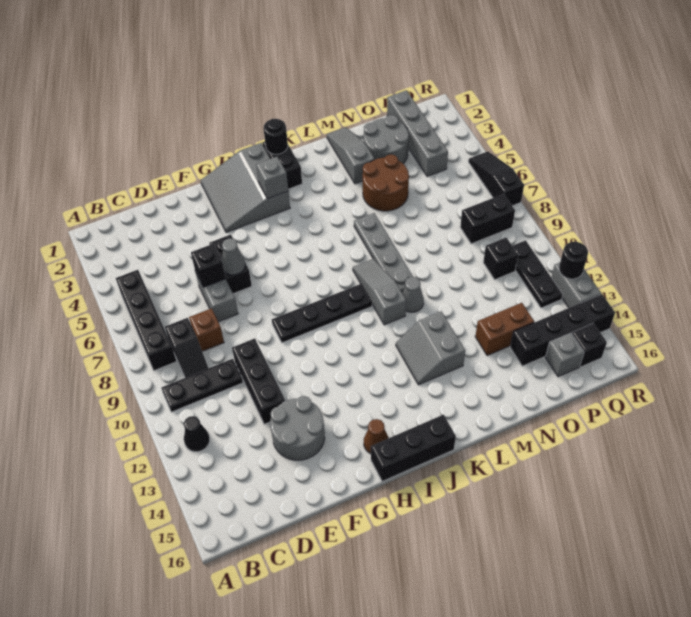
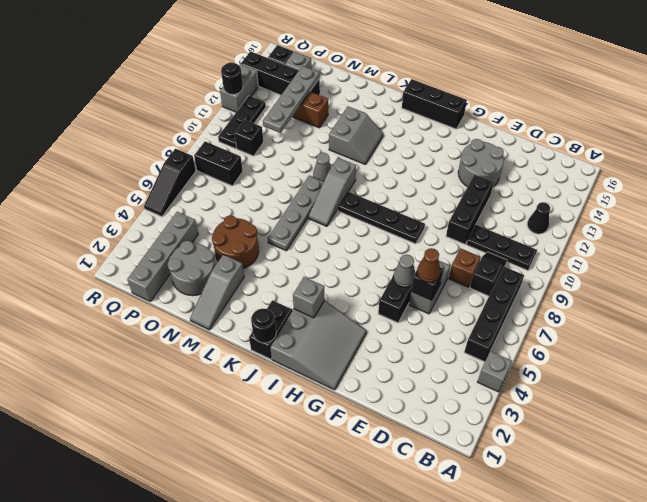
none -> grey 1x1 brick [477,351,512,392]
brown 1x1 cone [364,419,388,454] -> brown 1x1 cone moved to [417,248,441,283]
none -> grey 1x4 plate [263,66,320,133]

